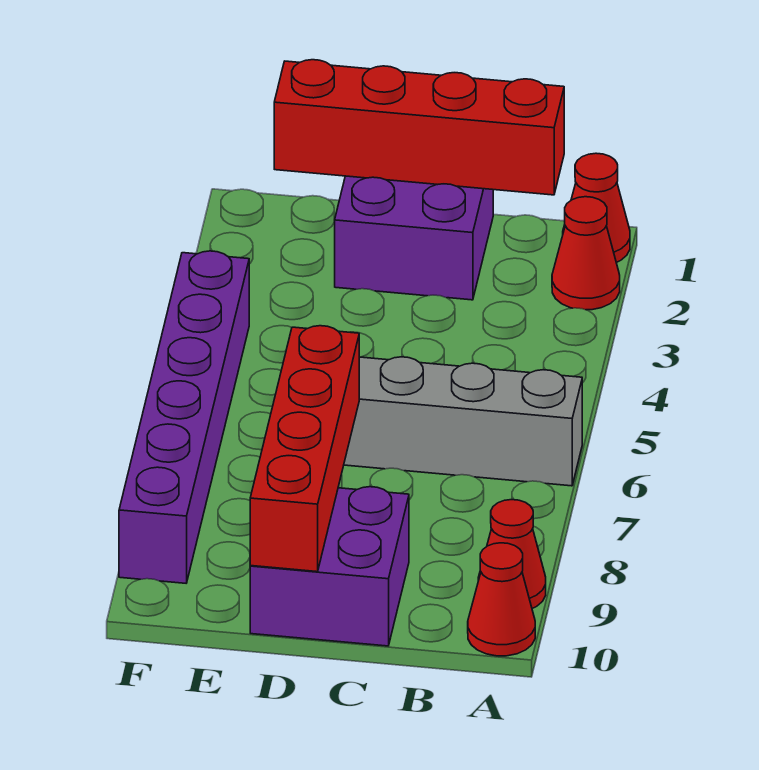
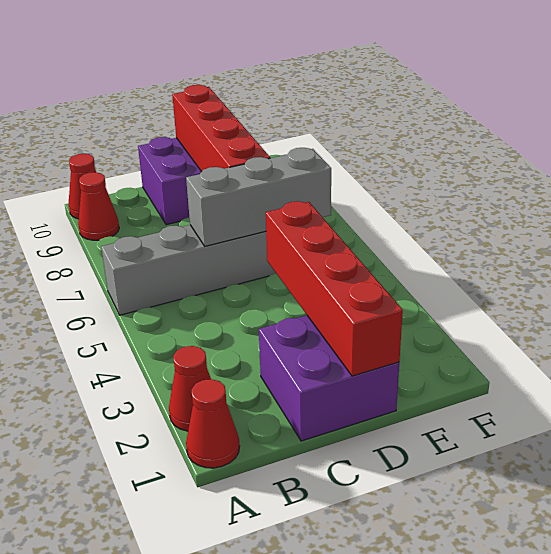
red 1x4 brick [274,60,564,195] -> red 1x4 brick turned to [266,201,403,376]
none -> grey 1x3 brick [186,148,331,246]
purple 1x6 brick [119,251,249,583] -> none

